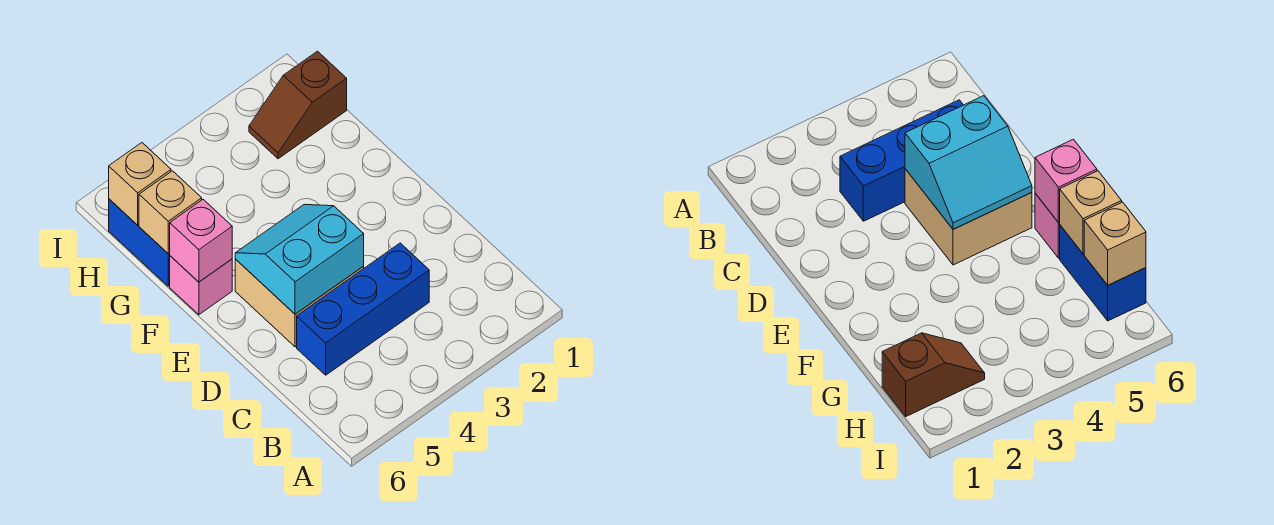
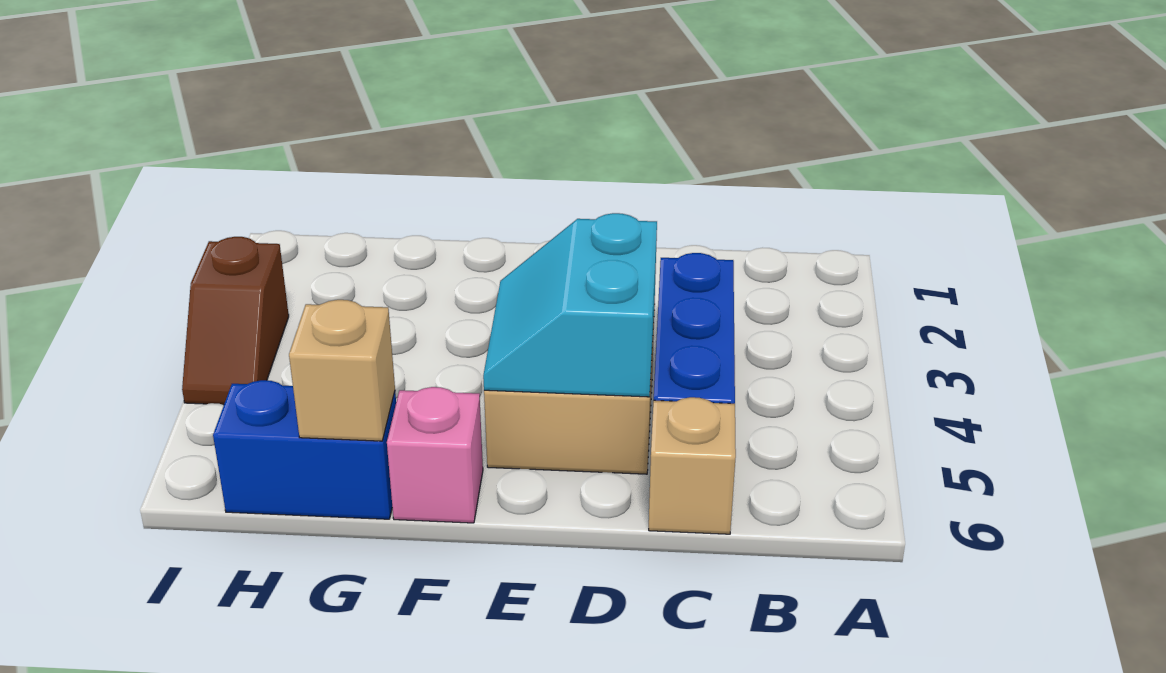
pink 1x1 brick [170,199,232,282] -> none
brown 1x2 slope [249,51,347,159] -> brown 1x2 slope moved to [182,237,289,405]
tan 1x1 brick [109,143,171,225] -> tan 1x1 brick moved to [649,397,736,534]

